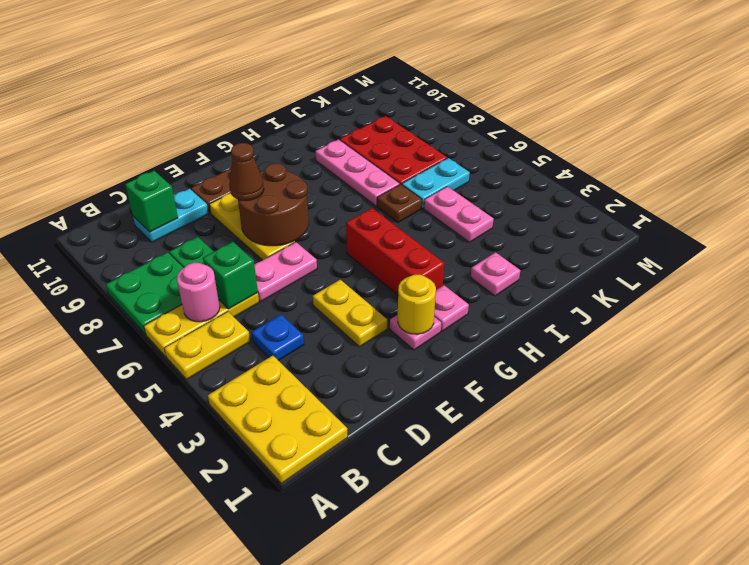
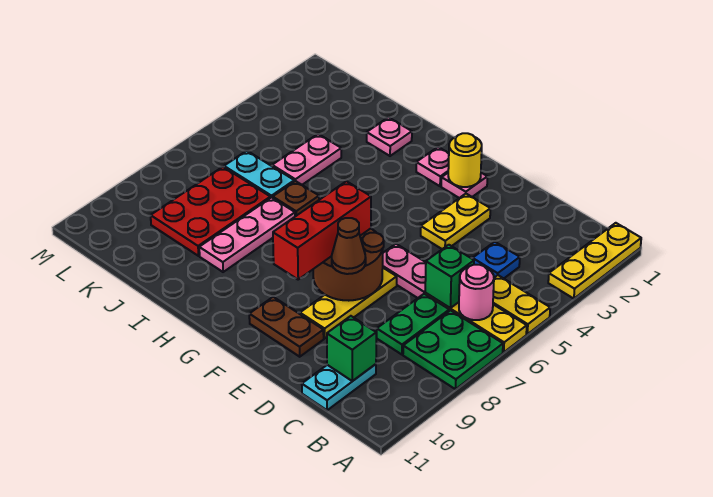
yellow 2x3 plate [208,356,348,484] -> yellow 1x3 plate [548,223,641,299]
cyan 1x2 plate [133,189,209,242] -> cyan 1x2 plate turned to [302,364,376,410]
red 1x3 brick [346,208,444,295] -> red 1x3 brick moved to [273,181,371,279]

